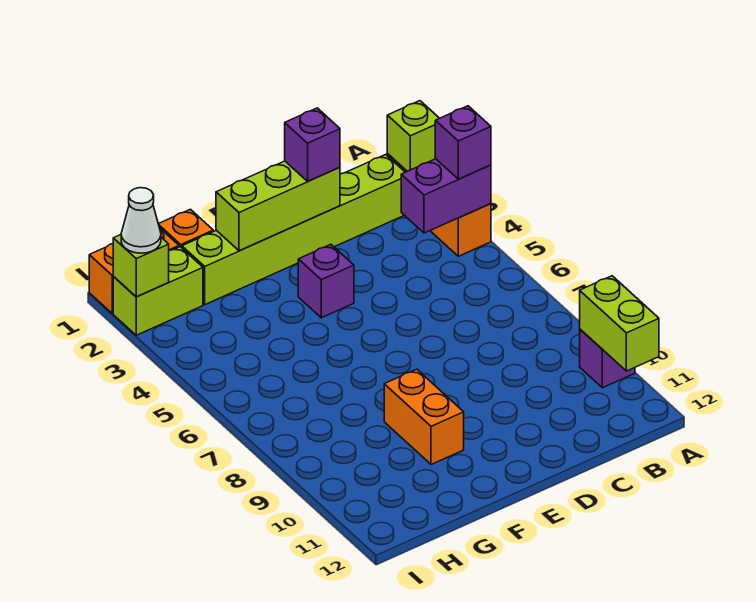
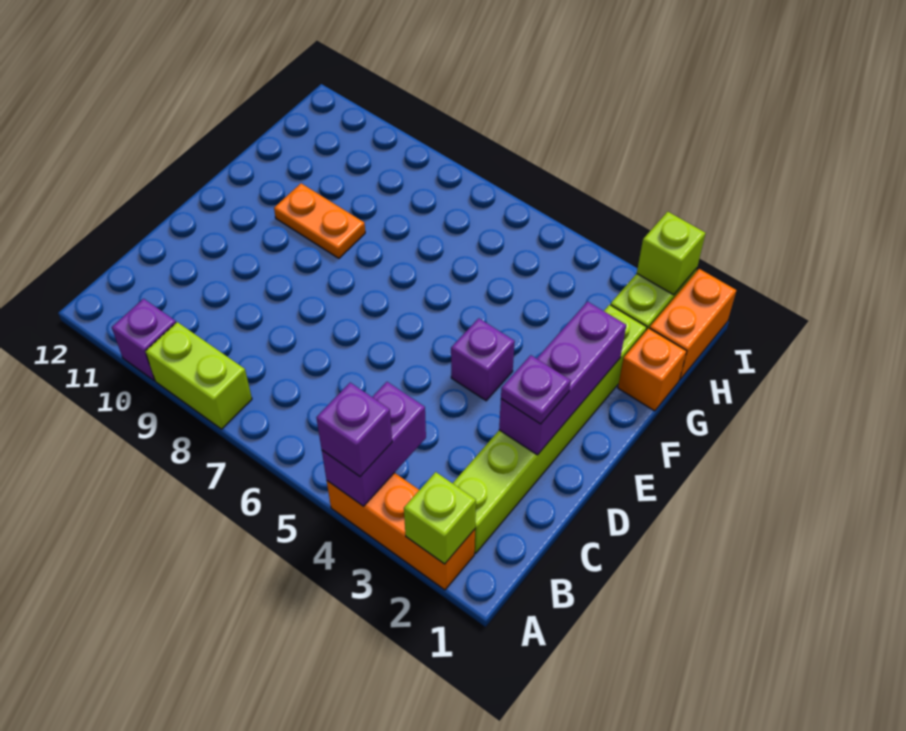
lime 1x2 brick [580,276,659,371] -> lime 1x2 brick moved to [145,322,252,429]
lime 1x3 brick [216,161,340,251] -> purple 1x3 brick [499,302,626,455]
purple 1x1 brick [285,108,340,181] -> purple 1x1 plate [501,355,571,424]
orange 1x2 brick [384,369,464,465] -> orange 1x2 plate [274,183,365,258]
white 1x1 cone [121,188,161,253] -> none

